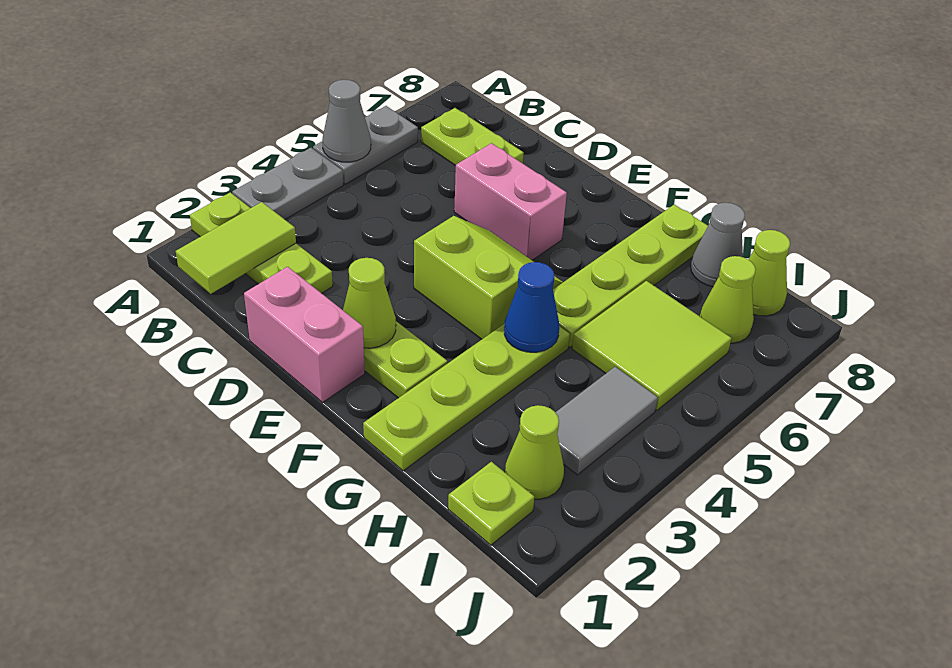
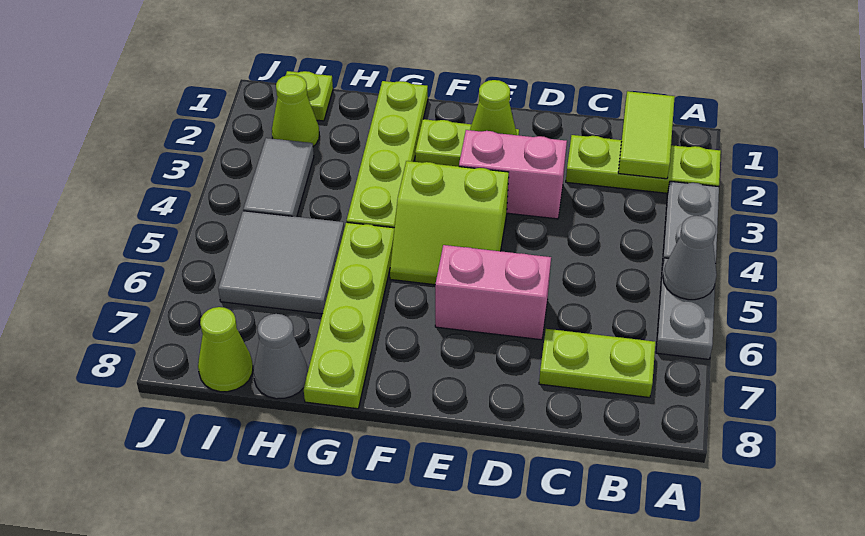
pink 1x2 brick [244,267,365,402] -> pink 1x2 brick moved to [459,130,567,219]
blue 1x1 cone [504,262,559,352] -> none
lime 2x2 tile [572,281,732,410] -> grey 2x2 tile [218,211,344,314]
lime 1x1 cone [700,256,756,343] -> none

